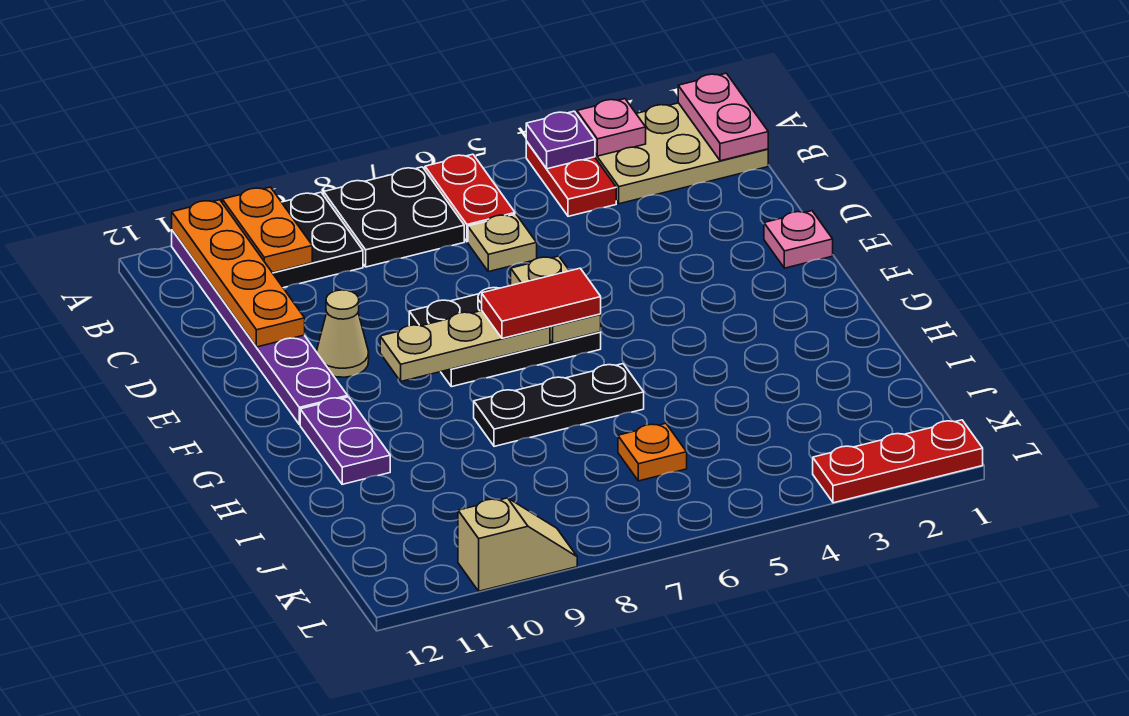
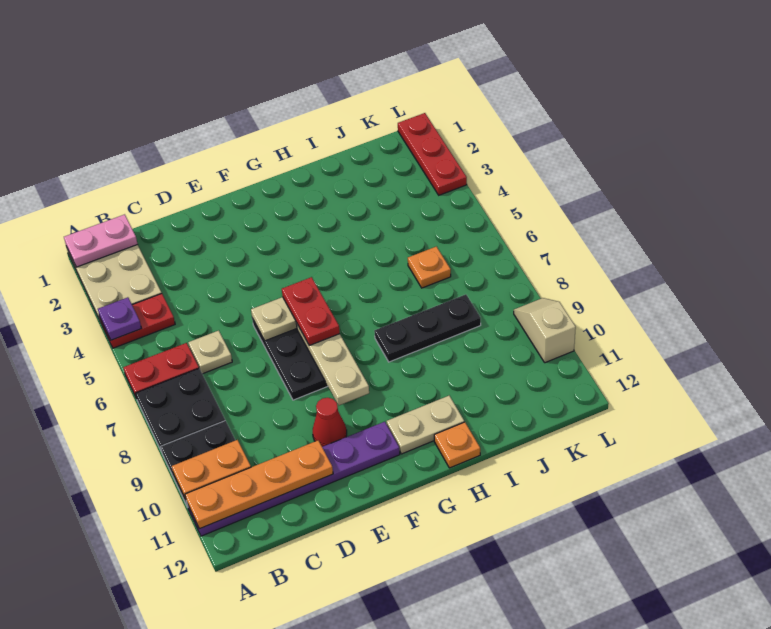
pink 1x1 plate [577,99,646,156] -> none
pink 1x1 plate [764,211,833,268] -> none
tan 1x1 cone [317,290,369,377] -> red 1x1 cone [313,398,347,447]
red 1x2 tile [482,268,601,338] -> red 1x2 plate [282,277,340,345]
purple 1x2 plate [300,397,390,484] -> tan 1x2 plate [387,396,464,454]
black 1x3 plate [474,364,644,446] -> black 1x3 plate turned to [374,294,481,362]
none -> orange 1x1 plate [434,422,480,468]

